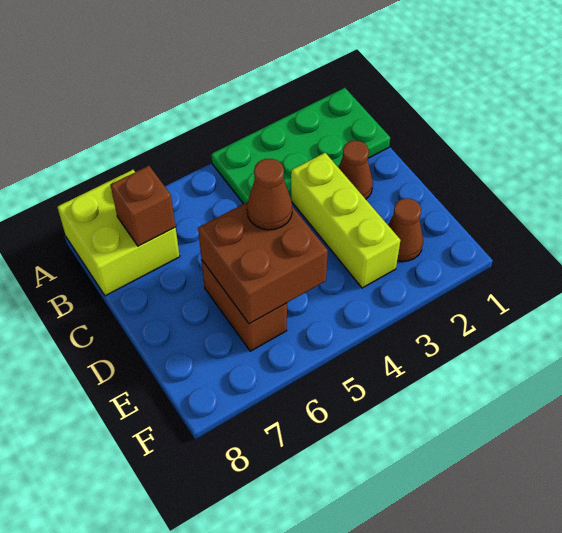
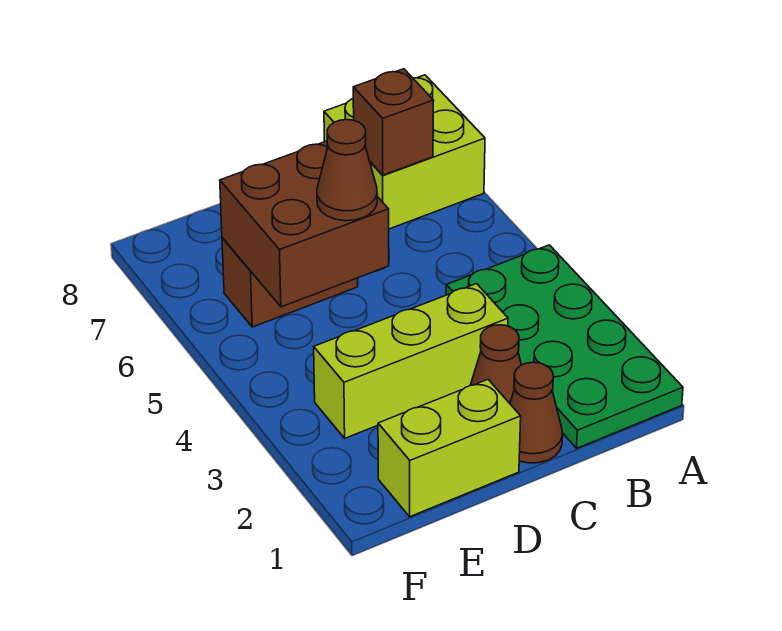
none -> lime 1x2 brick [378,379,521,517]
brown 1x1 cone [388,198,423,262] -> brown 1x1 cone moved to [510,362,563,463]

